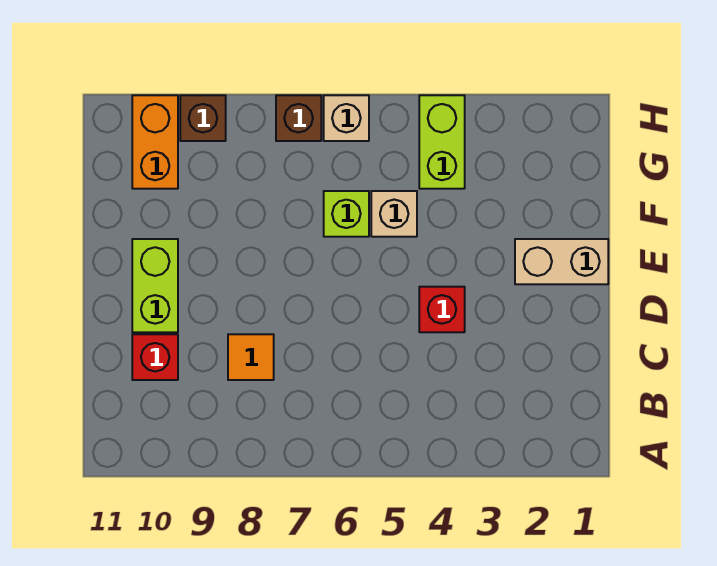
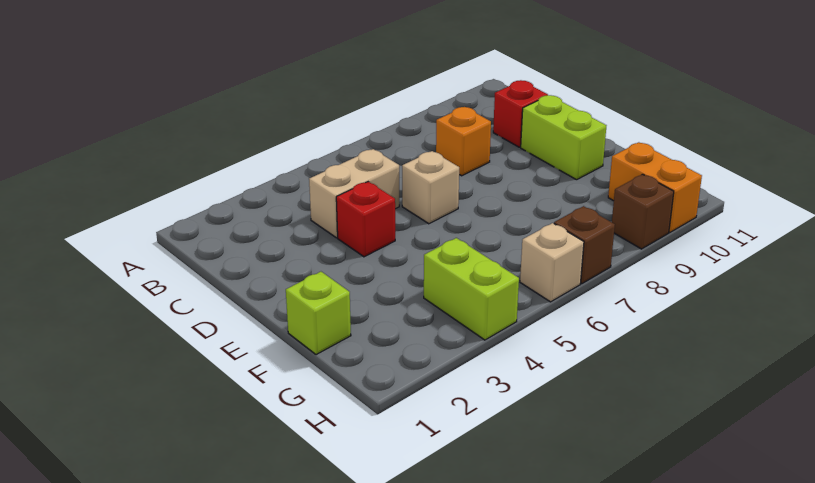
orange 1x1 tile [228,334,274,380] -> orange 1x1 brick [436,107,491,176]
tan 1x2 brick [515,239,608,284] -> tan 1x2 brick moved to [309,149,399,238]
tan 1x1 brick [371,191,417,237] -> tan 1x1 brick moved to [402,151,459,224]
lime 1x1 brick [324,191,369,237] -> lime 1x1 brick moved to [286,272,351,355]

